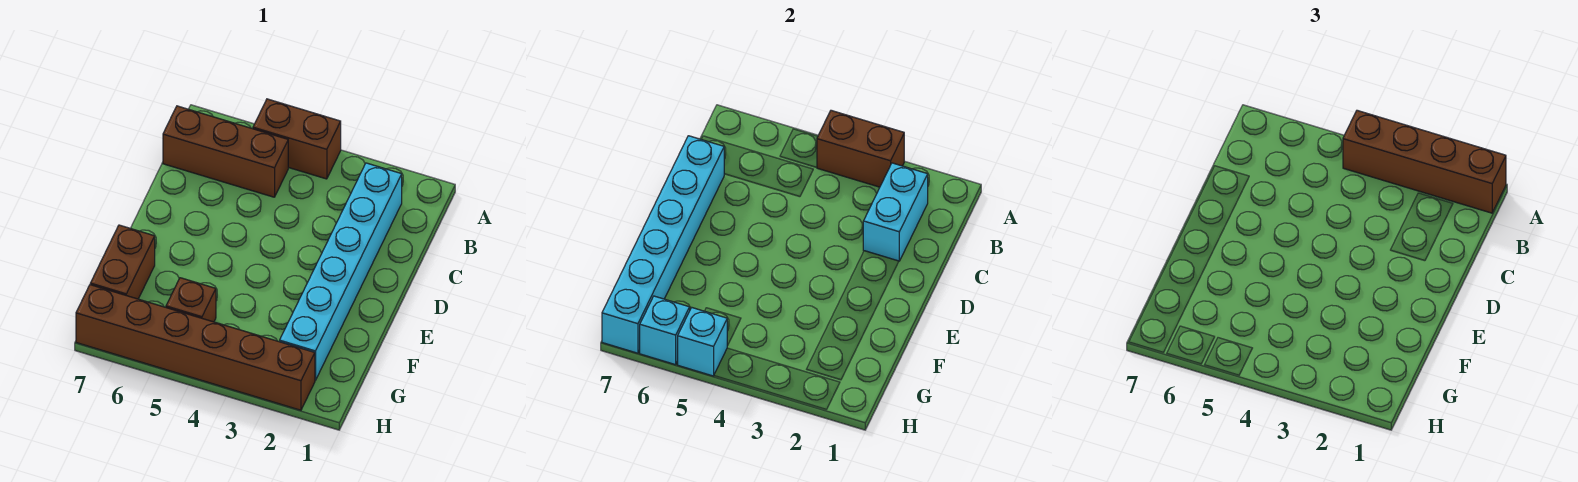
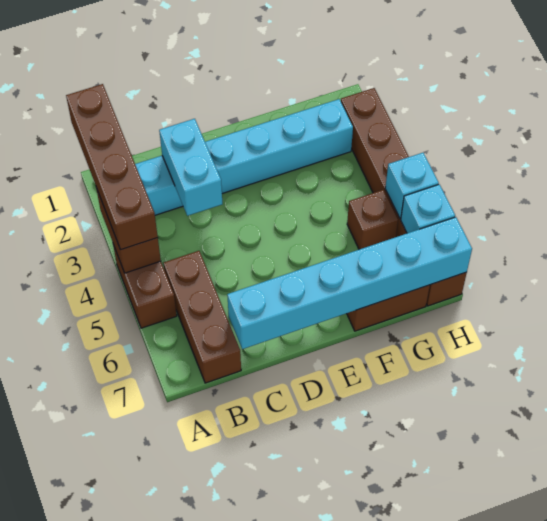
cyan 1x2 brick [863,163,928,261] -> cyan 1x2 brick turned to [159,119,222,216]

